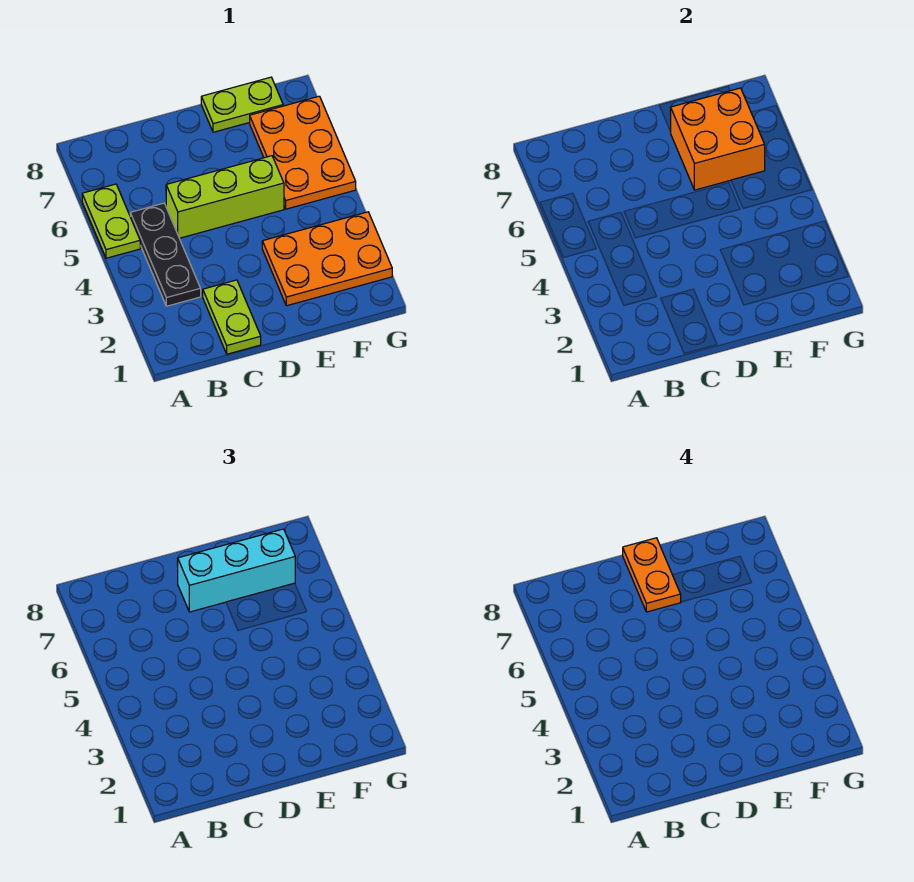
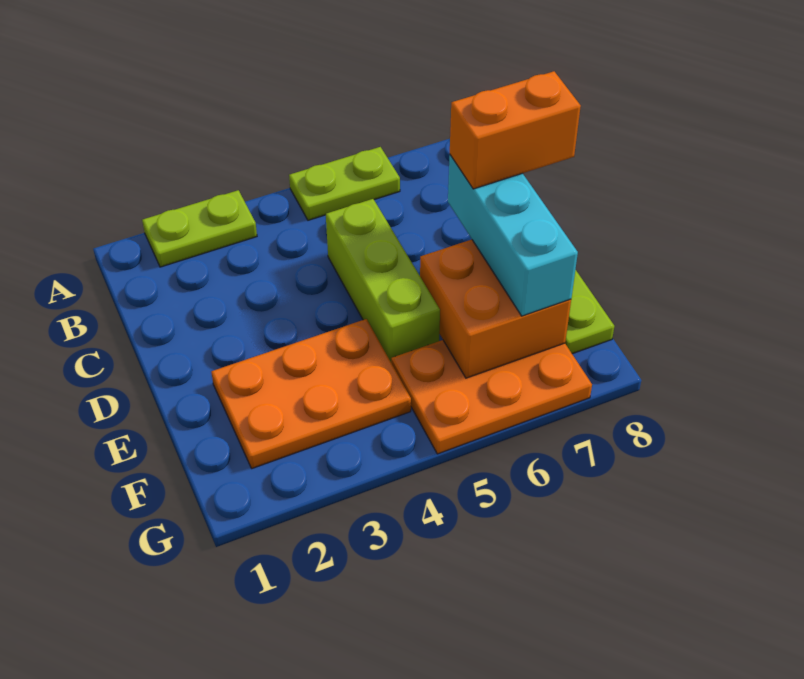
black 1x3 plate [130,203,201,306] -> none
lime 1x2 plate [203,280,261,354] -> lime 1x2 plate moved to [142,190,257,267]
orange 1x2 plate [623,538,681,612] -> orange 1x2 brick [450,71,581,189]
orange 2x3 plate [262,212,392,306] -> orange 2x3 plate turned to [211,319,411,468]

